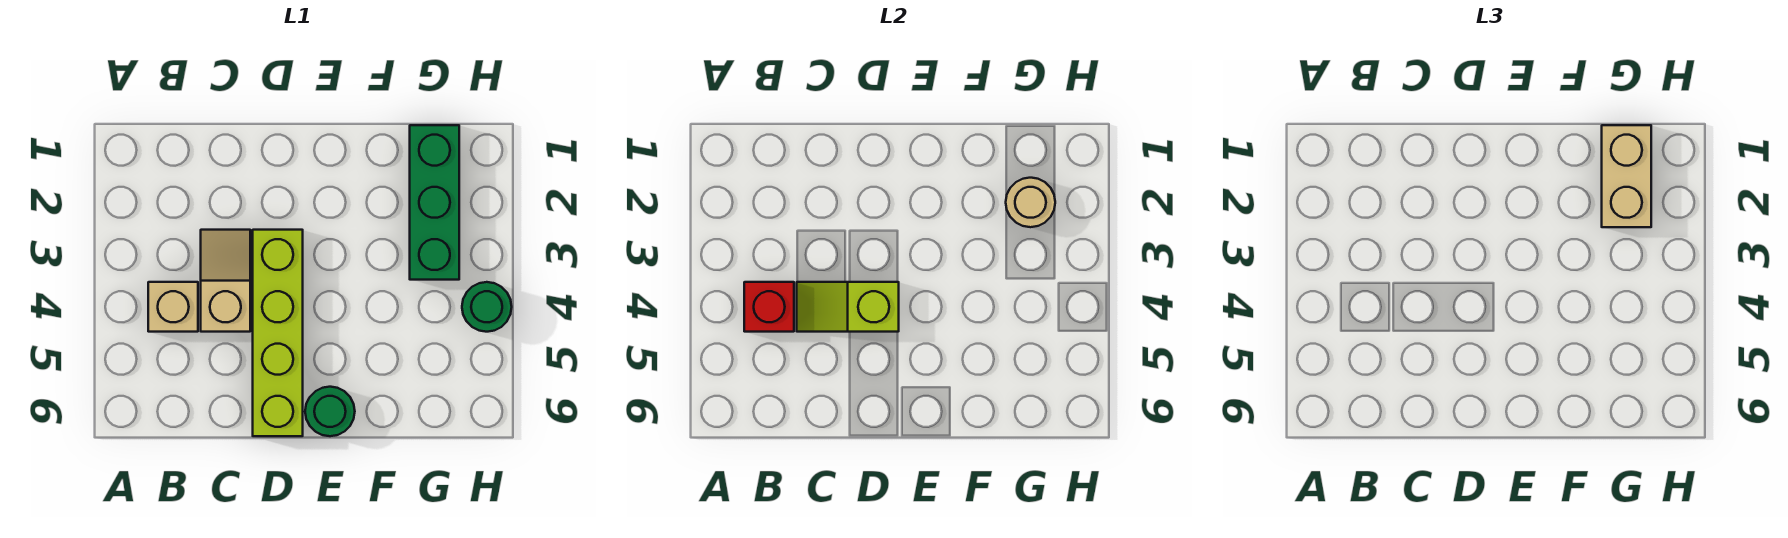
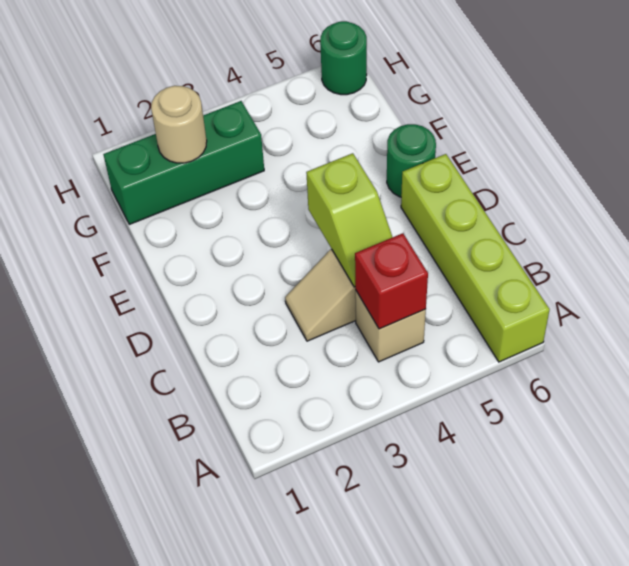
lime 1x4 brick [253,230,303,436] -> lime 1x4 brick turned to [401,154,550,362]
tan 1x2 brick [1602,125,1651,227] -> none
green 1x1 round brick [462,282,512,332] -> green 1x1 round brick moved to [320,21,367,95]

